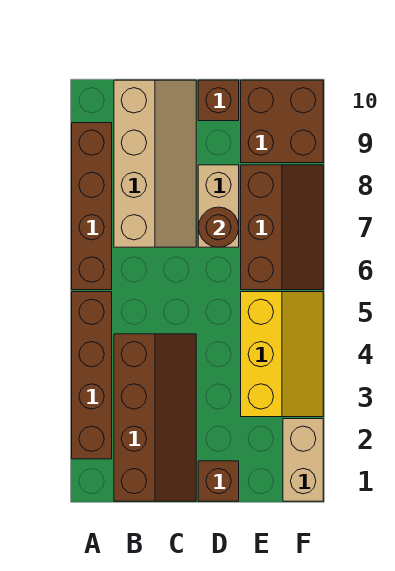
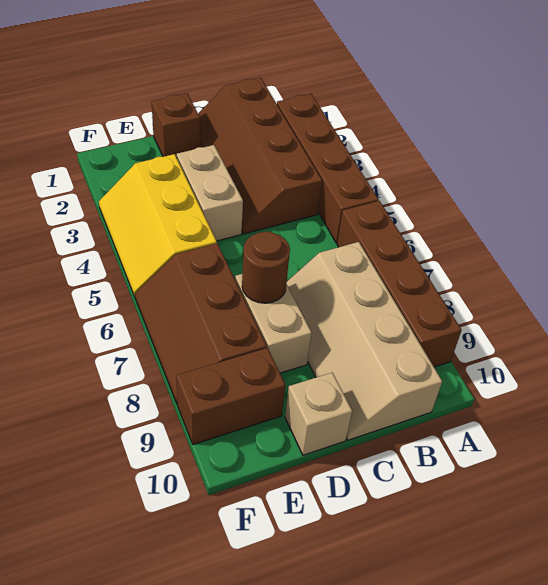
brown 1x1 brick [198,80,239,121] -> tan 1x1 brick [285,373,352,455]
brown 2x2 brick [241,80,323,163] -> brown 1x2 brick [176,348,285,444]
tan 1x2 brick [283,419,323,501] -> tan 1x2 brick moved to [177,145,243,241]

